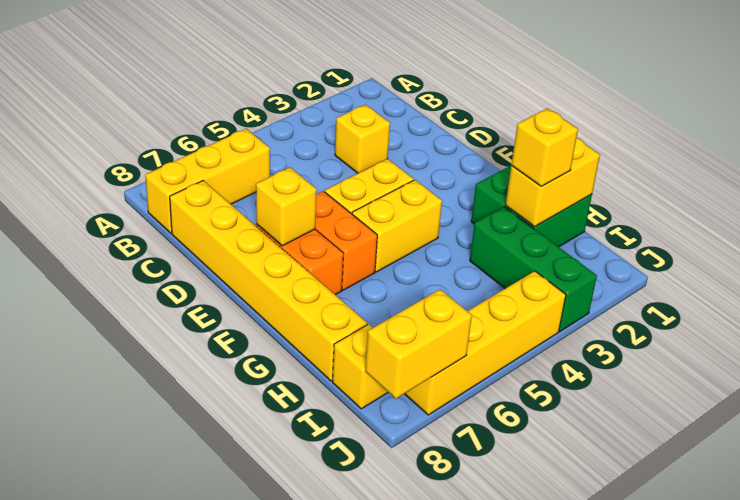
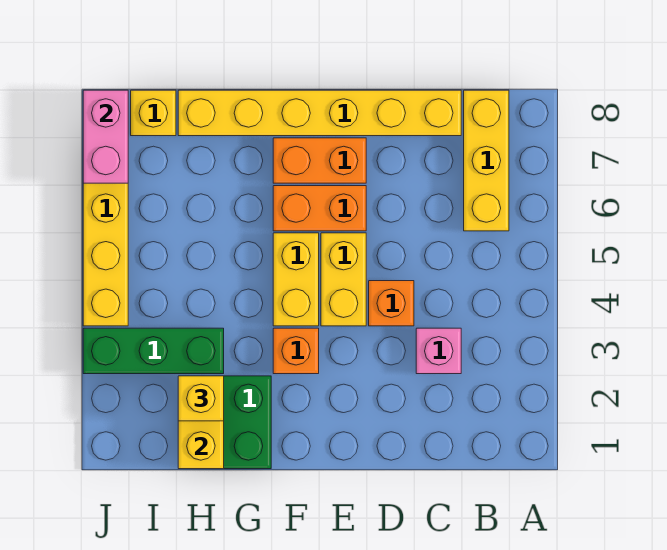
yellow 1x1 brick [335,105,390,173] -> pink 1x1 brick [416,328,461,374]
none -> orange 1x1 brick [369,281,414,326]
yellow 1x1 brick [256,167,317,246] -> none
none -> orange 1x1 brick [273,328,319,374]
yellow 1x2 brick [365,289,472,399] -> pink 1x2 brick [83,90,128,183]

